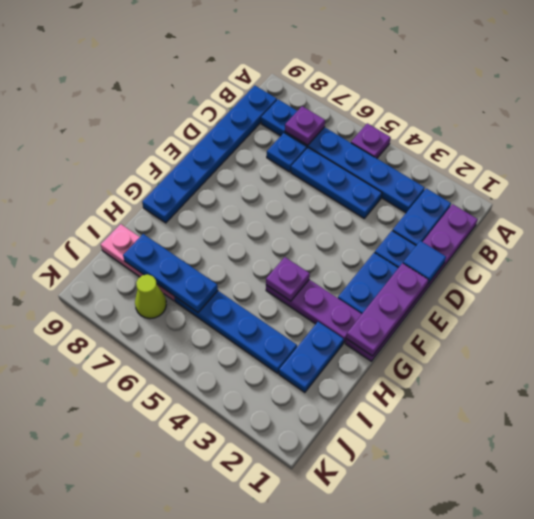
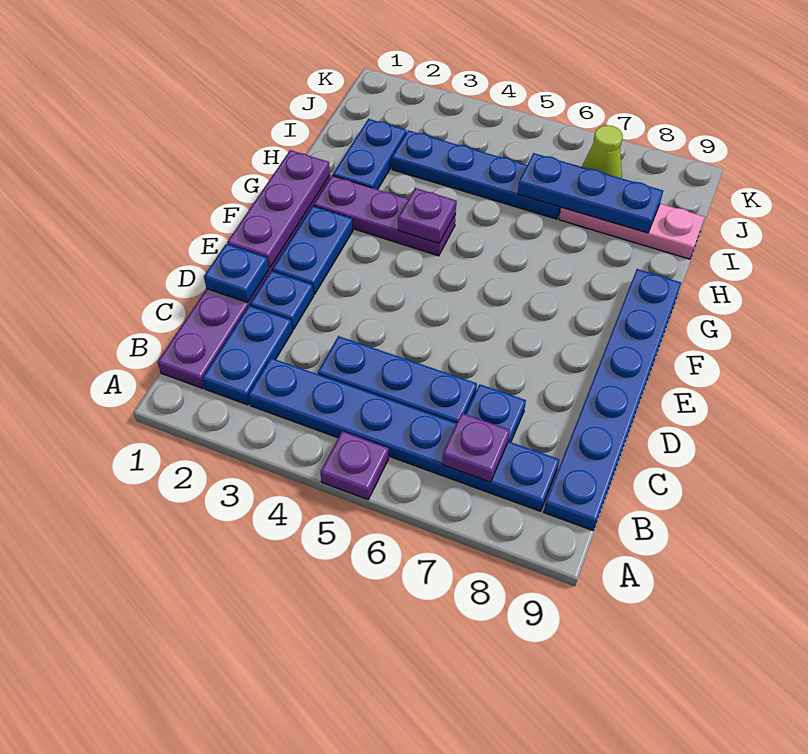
blue 1x1 tile [403,241,446,284] -> blue 1x1 plate [204,244,269,302]

